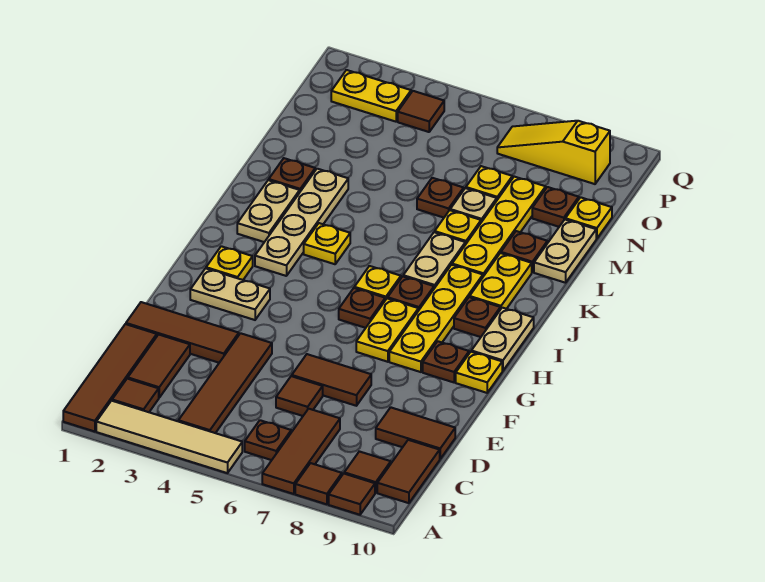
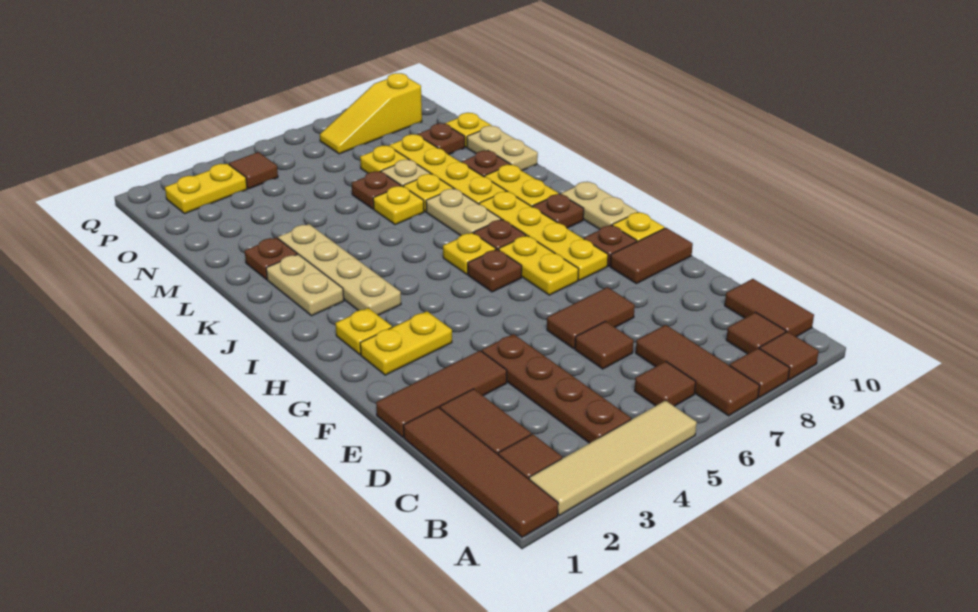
brown 1x4 tile [178,333,272,433] -> brown 1x4 plate [482,334,631,443]
brown 1x1 plate [245,420,291,460] -> brown 1x1 tile [635,361,696,406]
brown 1x2 tile [376,407,455,459] -> brown 1x2 tile moved to [610,228,693,284]
tan 1x2 plate [190,268,270,320] -> yellow 1x2 plate [360,311,452,375]
yellow 1x1 plate [304,223,350,264] -> yellow 1x1 plate moved to [373,186,424,225]

